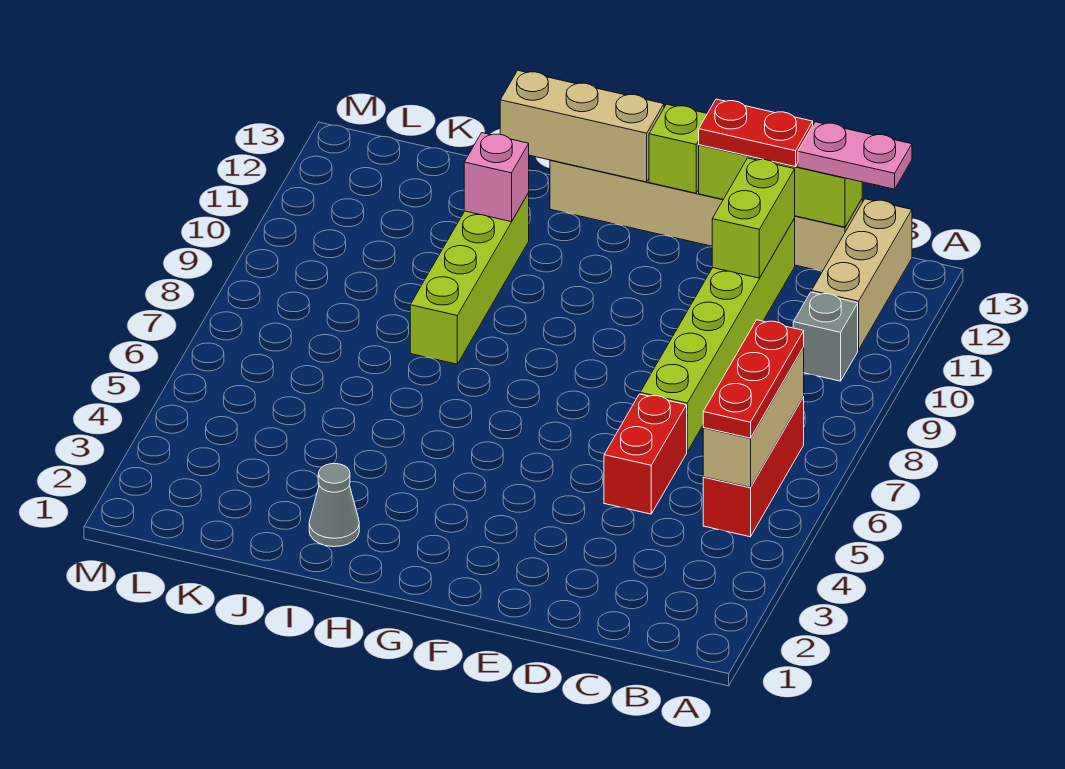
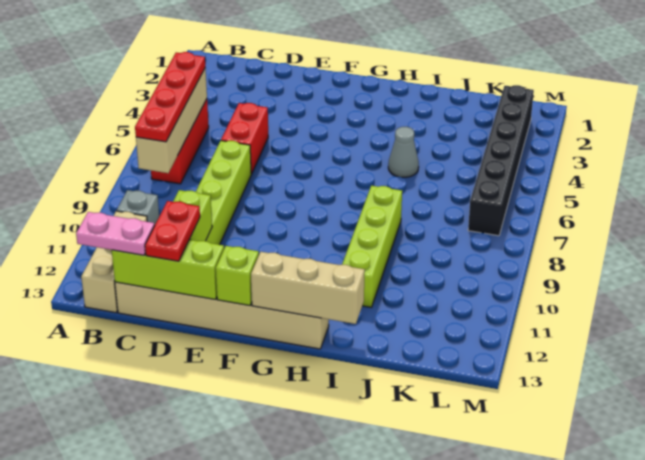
tan 1x3 brick [703,348,804,488] -> tan 1x4 brick [136,68,207,173]
red 1x3 plate [703,320,804,438] -> red 1x4 plate [135,52,205,142]
red 1x2 plate [699,99,813,167] -> red 1x2 plate turned to [145,201,200,261]
grey 1x1 cone [309,464,359,547] -> grey 1x1 cone moved to [388,127,419,177]
pink 1x1 brick [464,133,529,222] -> none
none -> black 1x6 brick [468,85,534,236]

